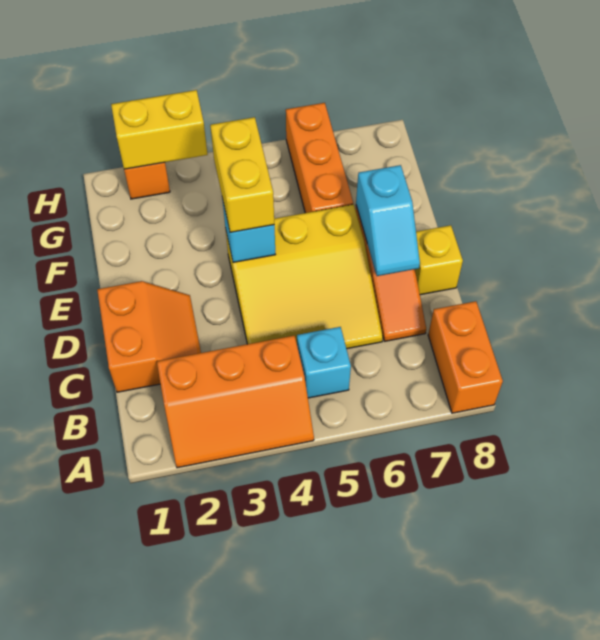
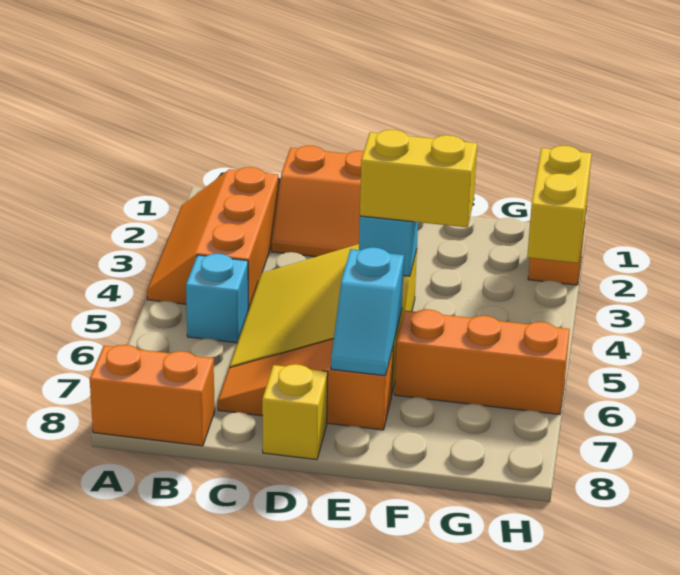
cyan 1x2 slope [356,165,420,276] -> cyan 1x2 slope turned to [331,247,404,376]

